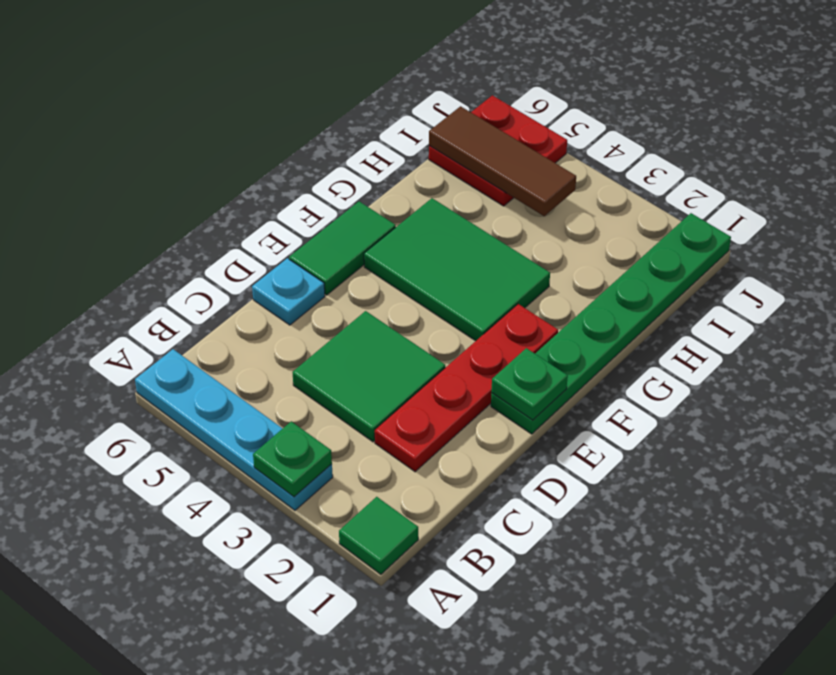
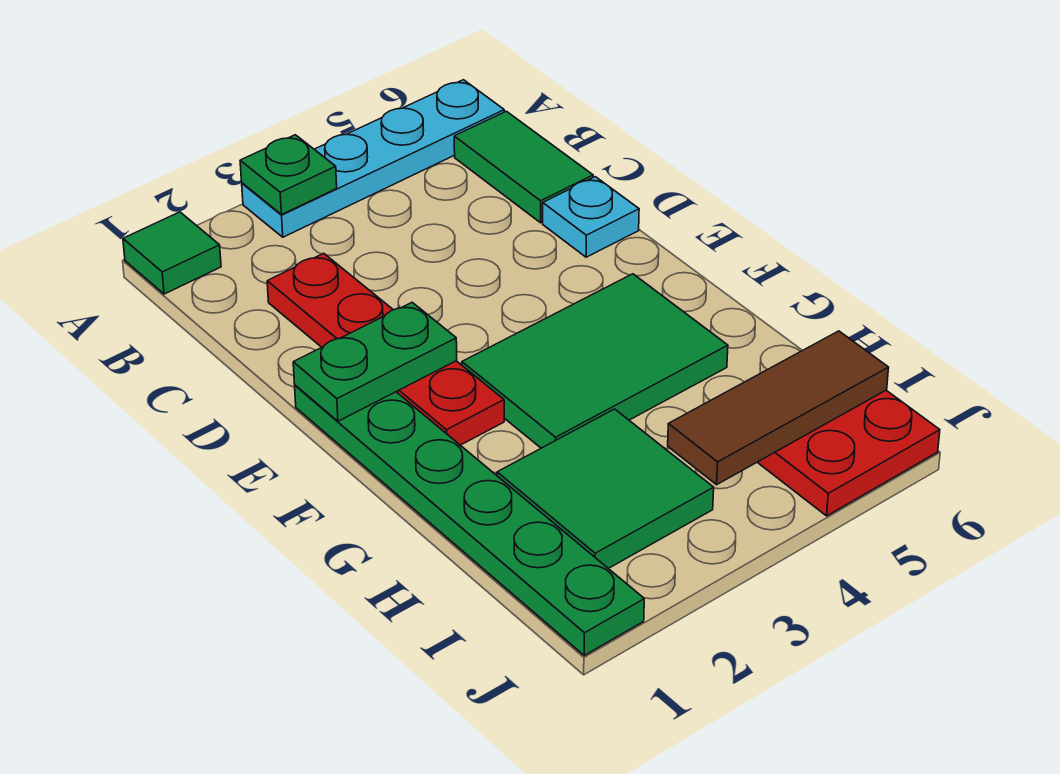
green 2x2 tile [292,311,445,442] -> green 2x2 tile moved to [497,409,714,568]
green 1x1 plate [491,348,568,420] -> green 1x2 plate [293,302,457,421]
green 1x2 tile [289,201,396,295] -> green 1x2 tile moved to [454,111,593,223]

